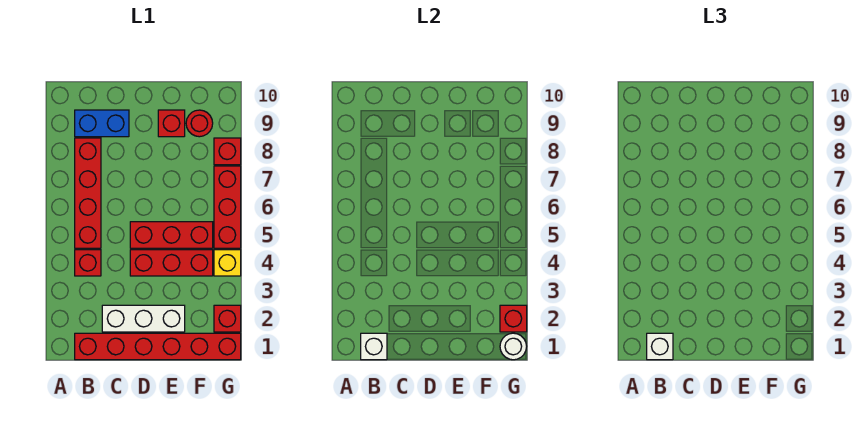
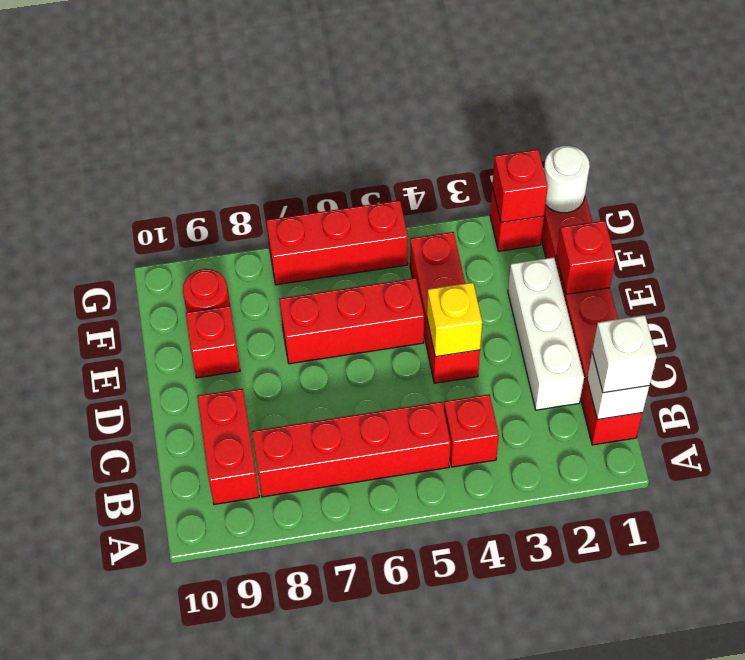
blue 1x2 brick [75,110,129,137] -> red 1x2 brick [197,389,259,504]
red 1x3 brick [130,222,213,248] -> red 1x3 brick turned to [279,278,424,364]
yellow 1x1 brick [214,250,241,276] -> yellow 1x1 brick moved to [427,282,482,357]
red 1x1 brick [214,138,241,165] -> red 1x1 brick moved to [556,221,615,294]

